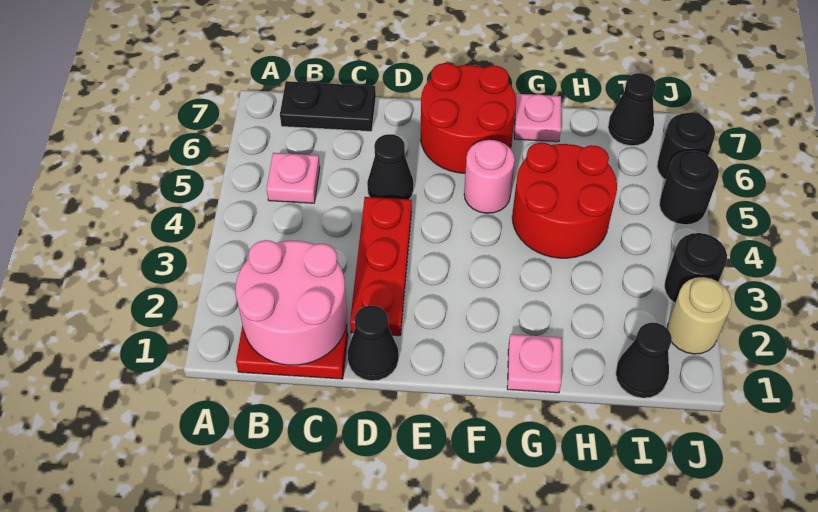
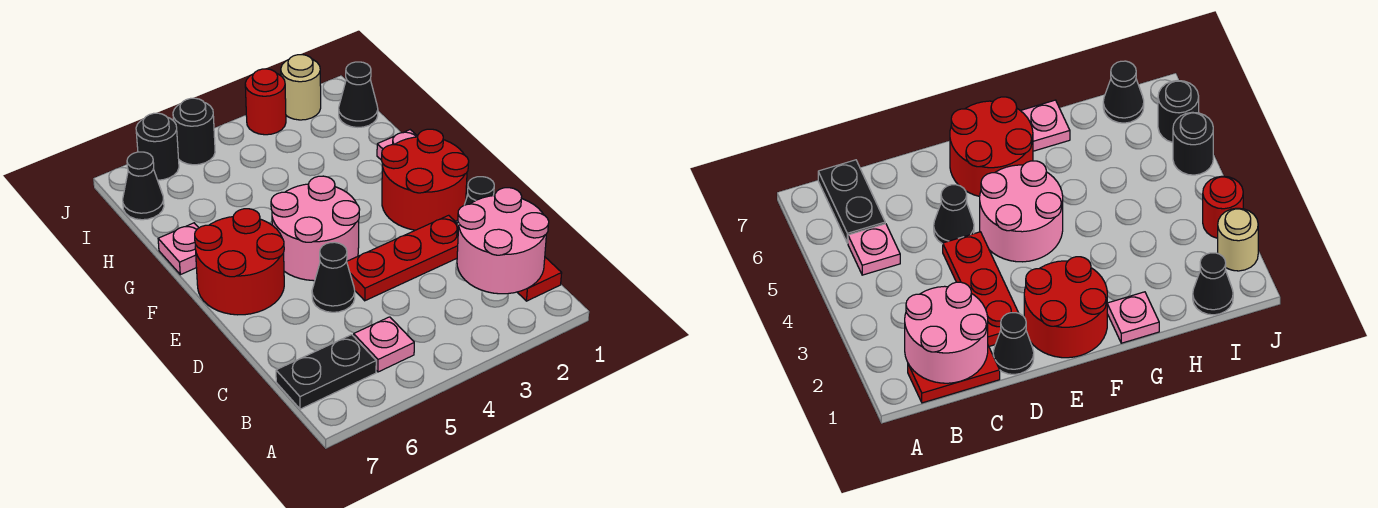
black 1x2 plate [280,81,376,131] -> black 1x2 plate turned to [276,335,376,409]
pink 1x1 round brick [464,140,515,213] -> pink 2x2 round brick [271,176,360,281]
red 2x2 round brick [512,143,617,258] -> red 2x2 round brick moved to [382,129,469,230]
black 1x1 round brick [664,233,727,303] -> red 1x1 round brick [245,69,286,135]

